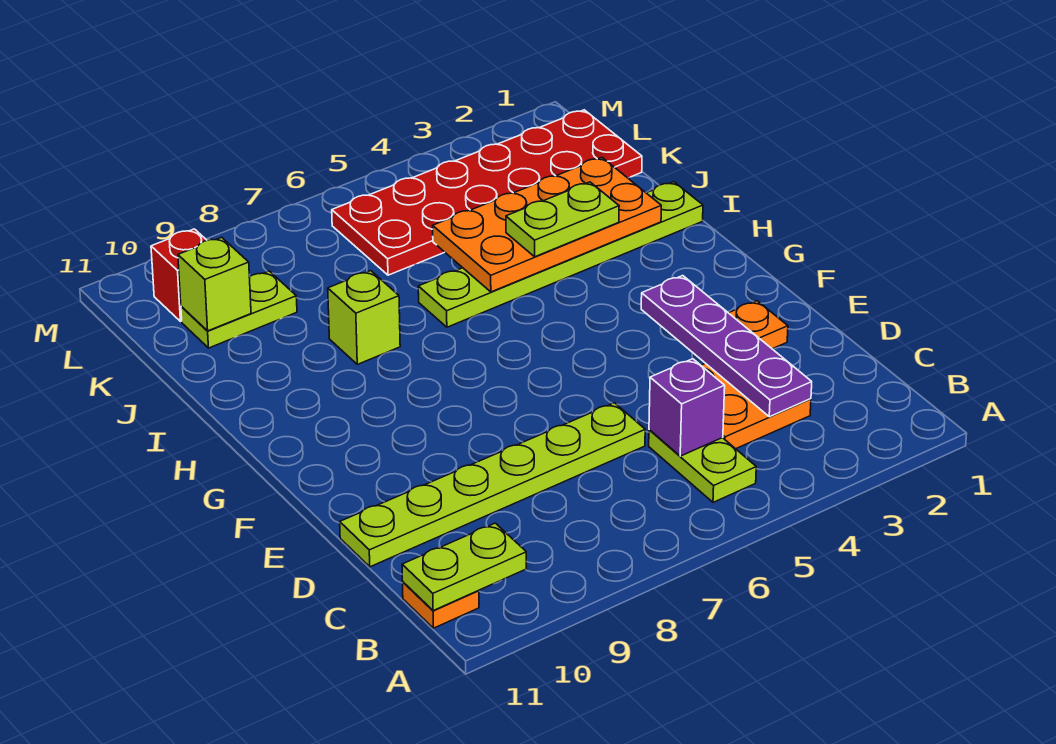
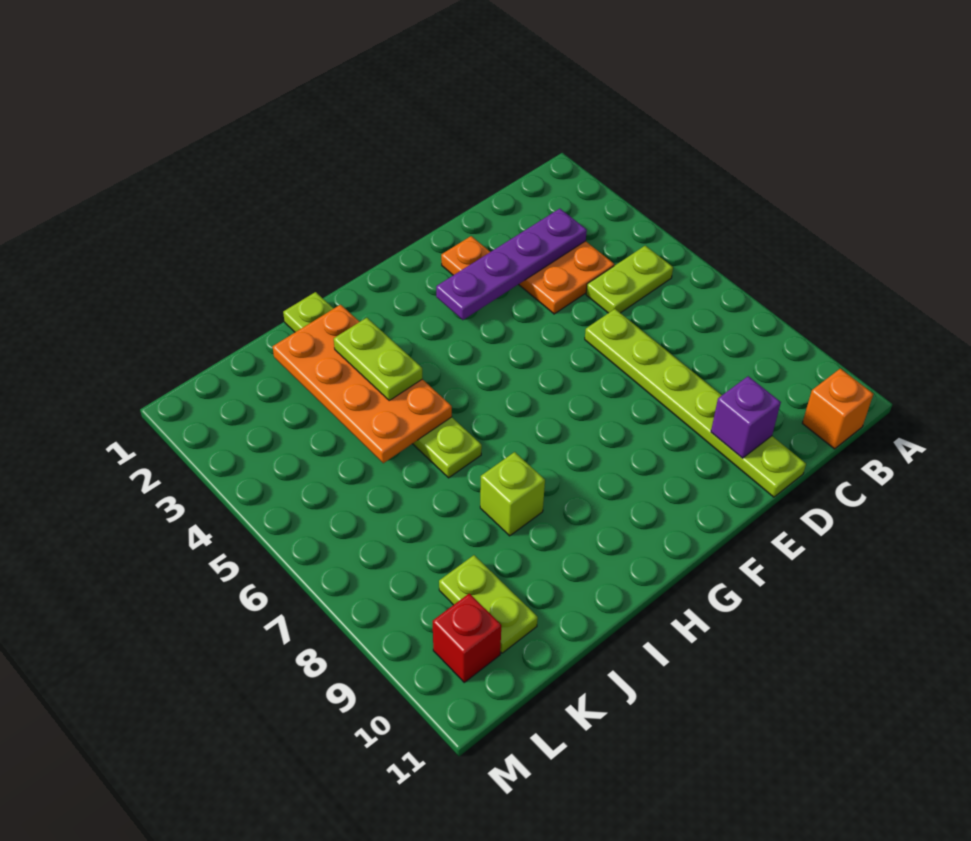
lime 1x2 plate [402,523,526,611] -> none
orange 1x1 plate [403,582,479,628] -> orange 1x1 brick [802,369,873,449]
purple 1x1 brick [649,359,725,456] -> purple 1x1 brick moved to [711,376,781,458]
red 2x6 plate [332,110,642,275] -> none
lime 1x1 brick [178,237,251,331] -> none

